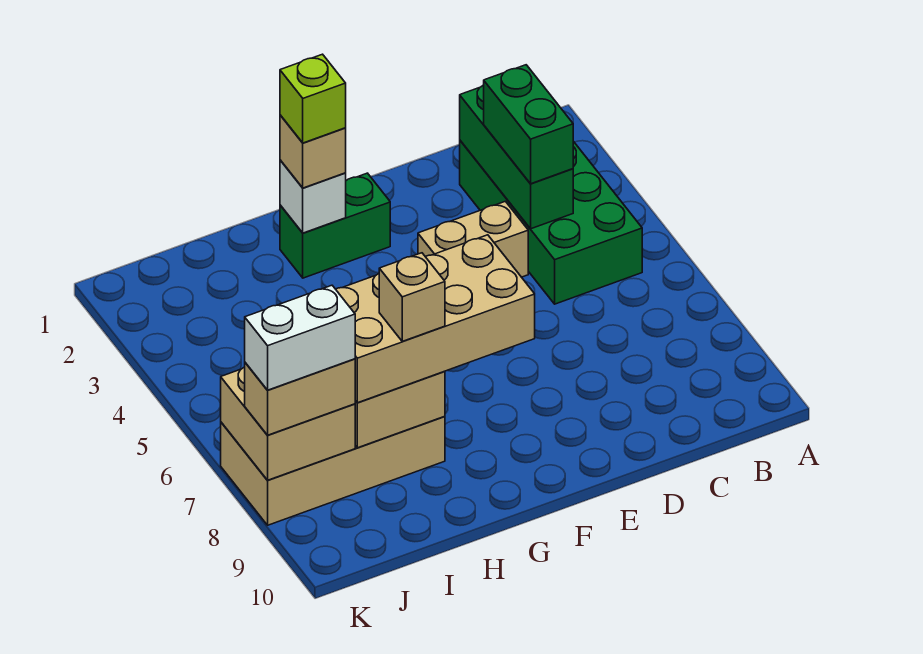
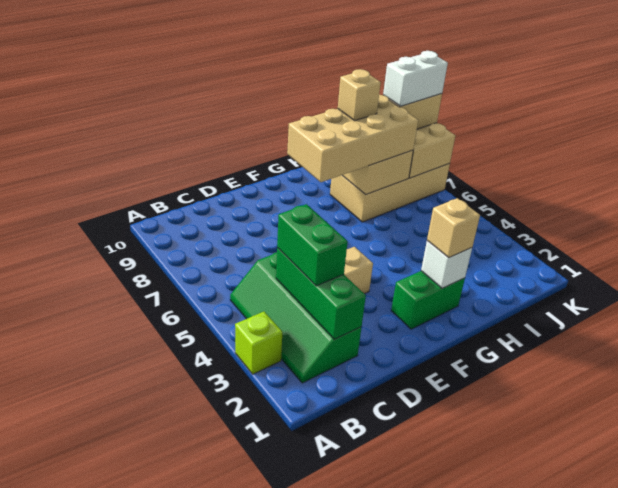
green 2x4 brick [460,141,642,304] -> green 2x4 slope [230,252,361,383]
lime 1x1 brick [280,54,346,143] -> lime 1x1 brick moved to [235,312,282,374]

